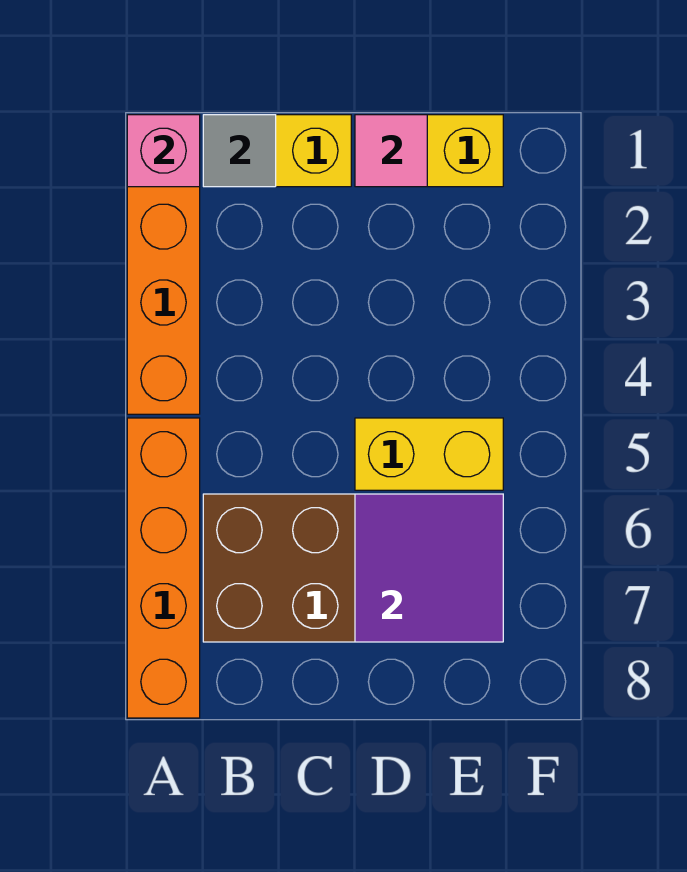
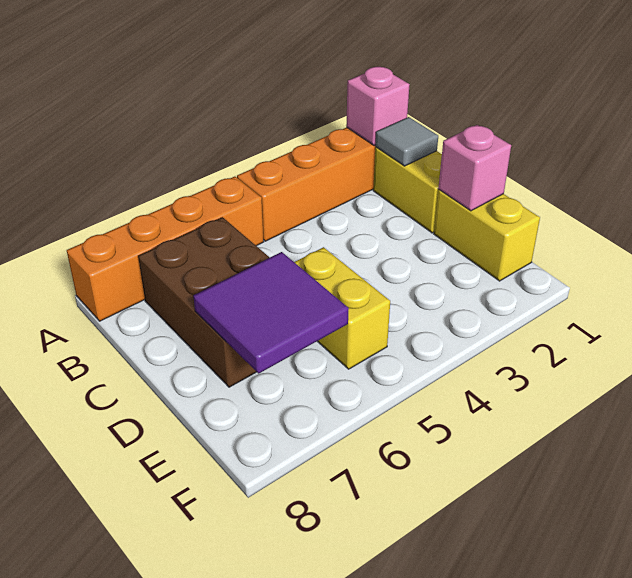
pink 1x1 tile [355,115,427,187] -> pink 1x1 brick [438,125,511,211]

